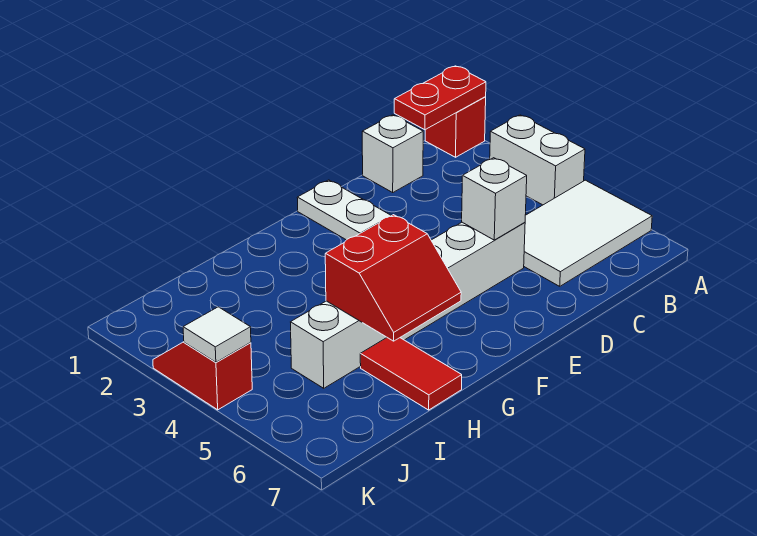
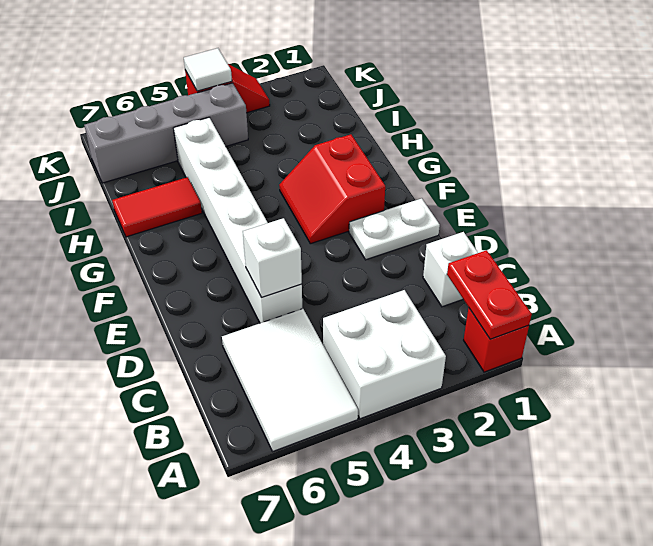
white 1x2 brick [490,115,585,205] -> white 2x2 brick [323,290,446,419]
red 2x2 slope [325,215,461,341] -> red 2x2 slope moved to [279,134,385,244]
none -> grey 1x4 brick [84,83,248,183]

